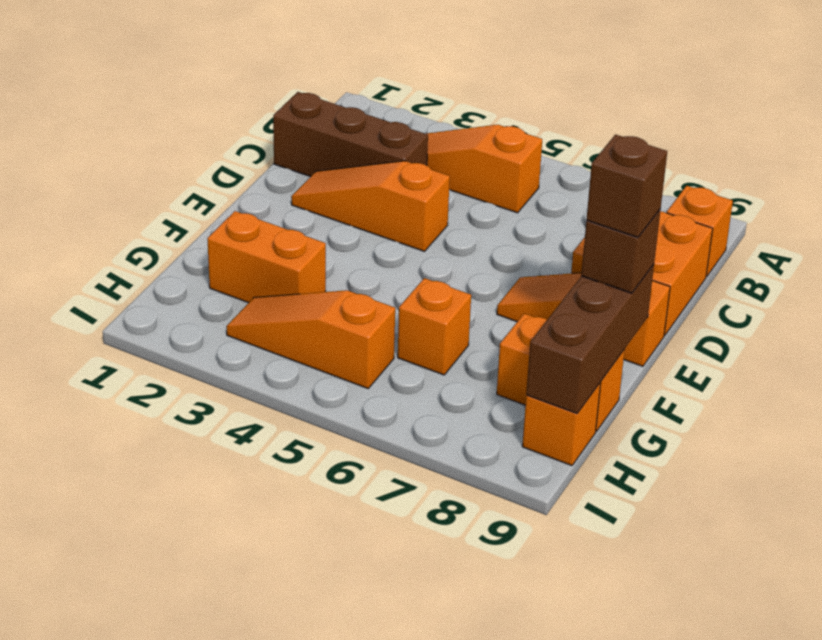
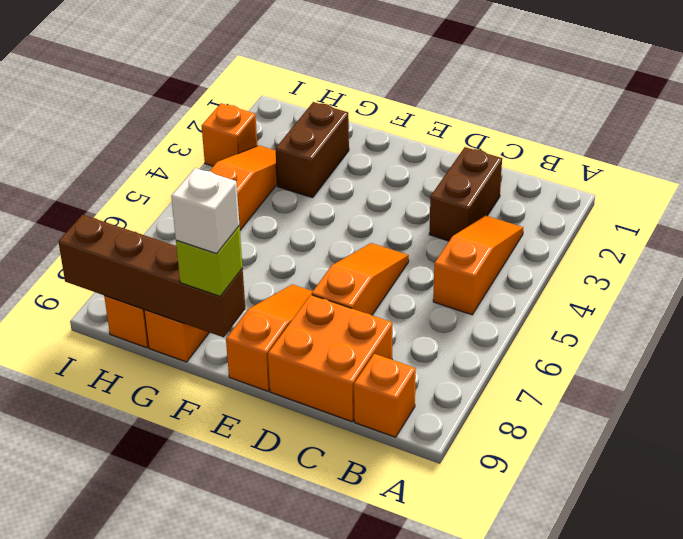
brown 1x3 brick [273,92,428,177] -> brown 1x2 brick [429,147,502,241]
orange 1x3 slope [291,161,450,251] -> orange 1x3 slope moved to [312,243,409,315]
brown 1x3 brick [526,265,654,414] -> brown 1x4 brick [58,215,245,337]
brown 1x1 brick [581,209,661,293] -> lime 1x1 brick [176,226,243,296]
brown 1x1 brick [586,135,667,237] -> white 1x1 brick [171,168,239,254]
orange 1x2 brick [207,211,326,303] -> brown 1x2 brick [275,102,349,198]
orange 1x1 brick [398,278,471,375] -> orange 1x1 brick moved to [202,103,257,166]

